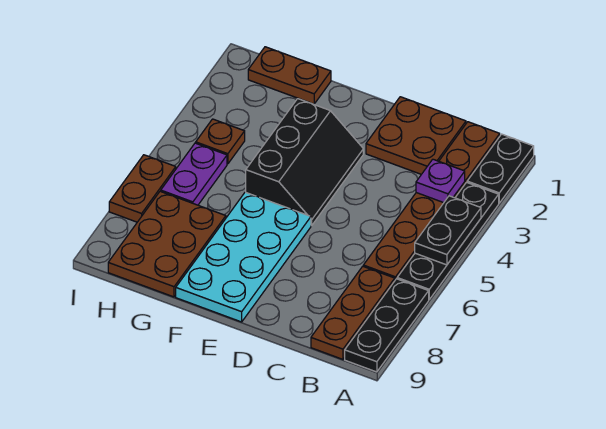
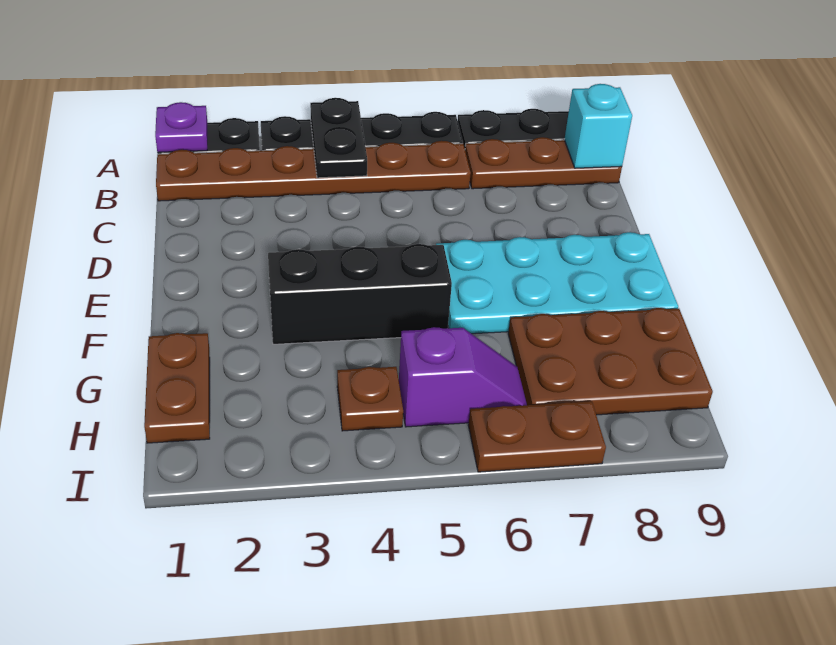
black 1x2 plate [415,196,481,265] -> black 1x2 plate turned to [310,98,367,178]
purple 1x1 plate [416,159,465,203] -> purple 1x1 plate moved to [155,102,207,152]
none -> cyan 1x1 brick [564,84,632,168]
brown 2x2 plate [366,97,466,174] -> none
purple 1x2 plate [161,143,227,205] -> purple 1x2 slope [399,327,527,427]

